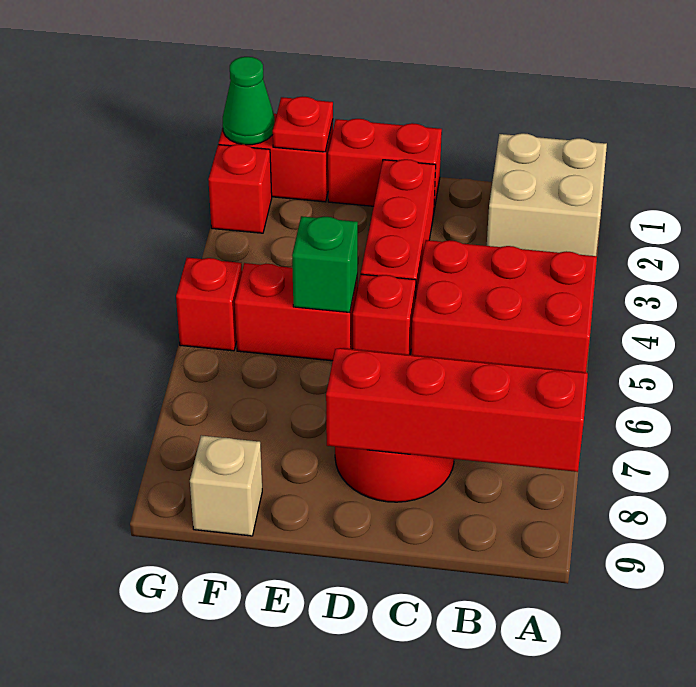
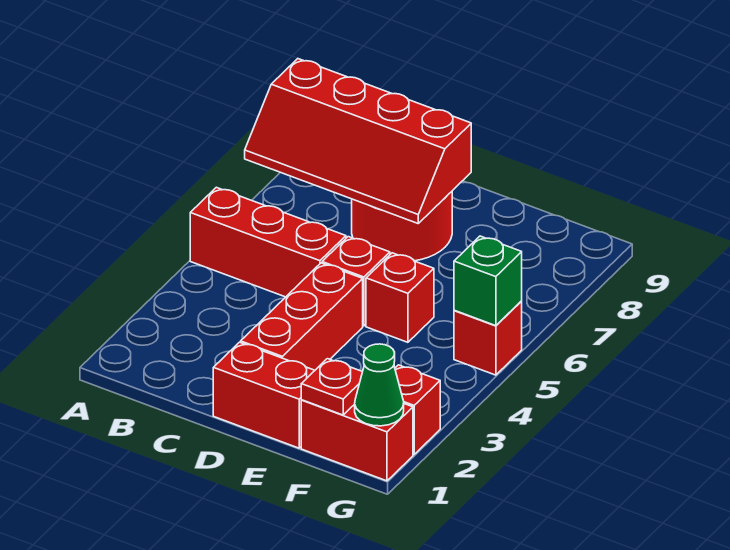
tan 2x2 brick [487,133,607,256] -> none
red 2x3 brick [411,240,597,372] -> red 1x3 brick [190,187,346,297]
red 1x2 brick [235,263,358,361] -> red 1x1 brick [366,253,434,342]
green 1x1 brick [292,216,358,312] -> green 1x1 brick moved to [454,236,522,326]
tan 1x1 brick [190,435,262,536] -> none

